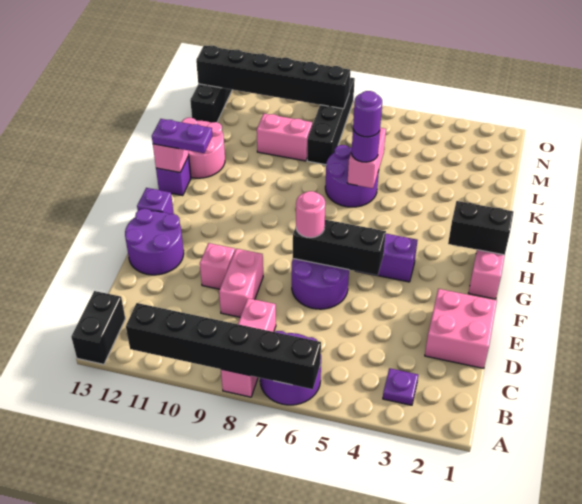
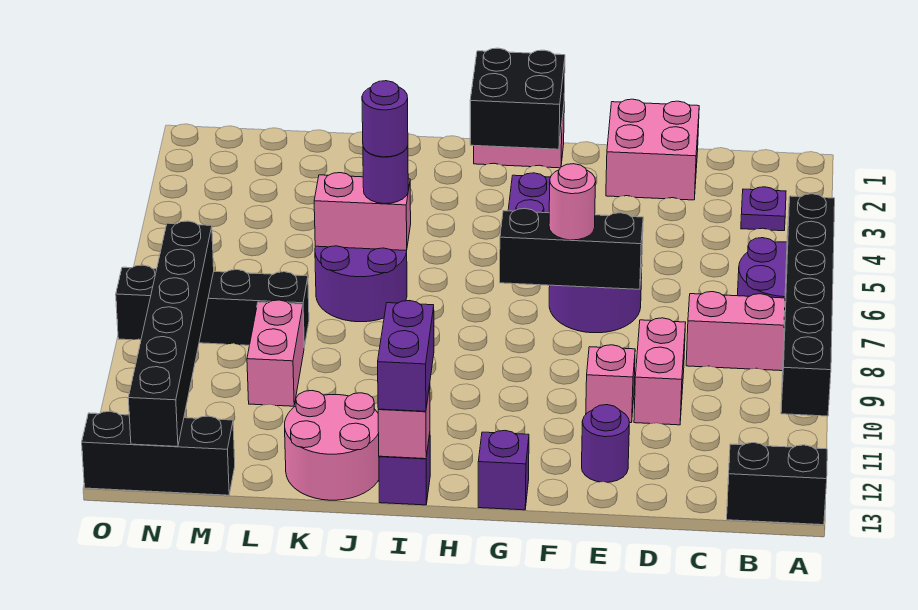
pink 1x2 brick [219,249,263,317] -> pink 1x2 brick turned to [634,318,686,425]
purple 2x2 round brick [125,209,184,275] -> purple 1x1 round brick [582,405,629,482]
black 1x3 brick [293,220,386,275] -> black 1x3 brick turned to [500,209,643,289]
black 1x2 brick [448,201,513,255] -> black 2x2 brick [470,48,565,149]
purple 1x2 plate [152,119,212,153] -> purple 1x2 brick [378,301,434,411]

